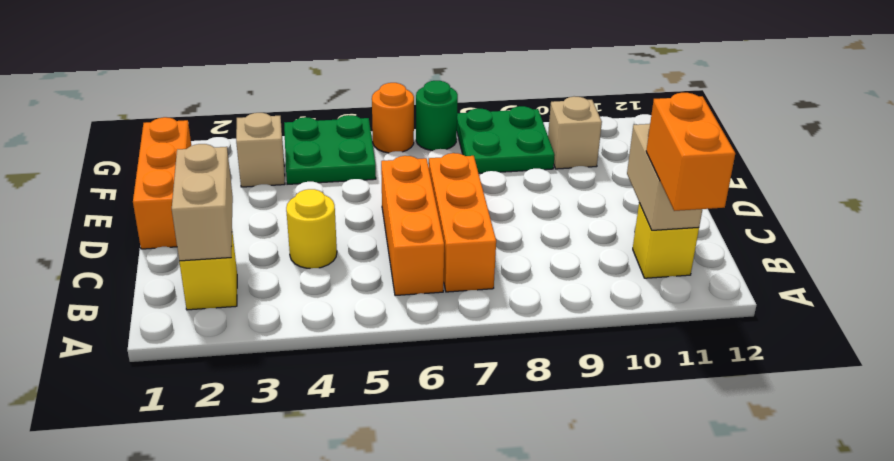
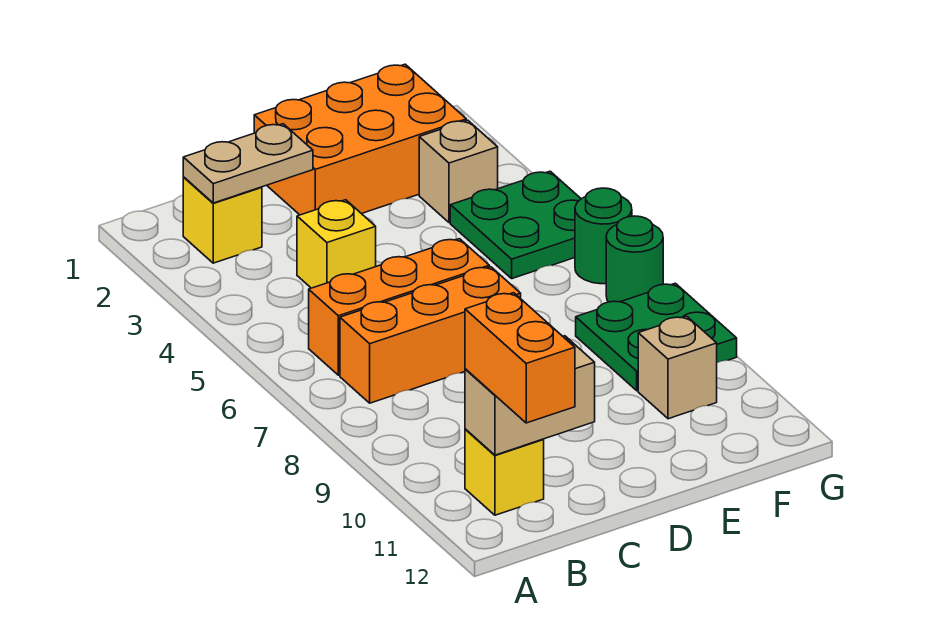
orange 1x2 brick [646,93,735,211] -> orange 1x2 brick turned to [465,293,575,423]
tan 1x2 brick [172,144,233,261] -> tan 1x2 plate [183,124,313,203]
yellow 1x1 round brick [286,189,337,269] -> yellow 1x1 brick [297,200,376,288]
orange 1x3 brick [133,117,191,249] -> orange 2x3 brick [254,64,466,215]
orange 1x1 round brick [372,83,414,153] -> green 1x1 round brick [575,188,632,284]

